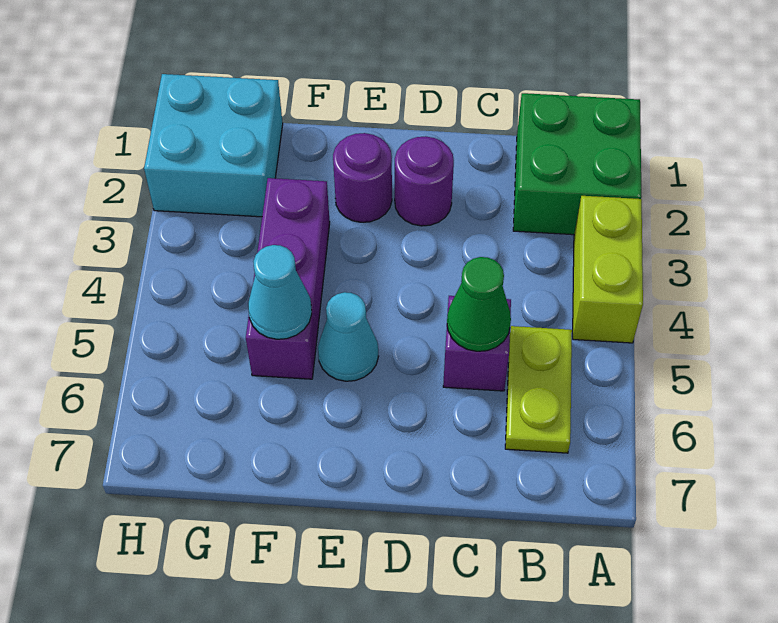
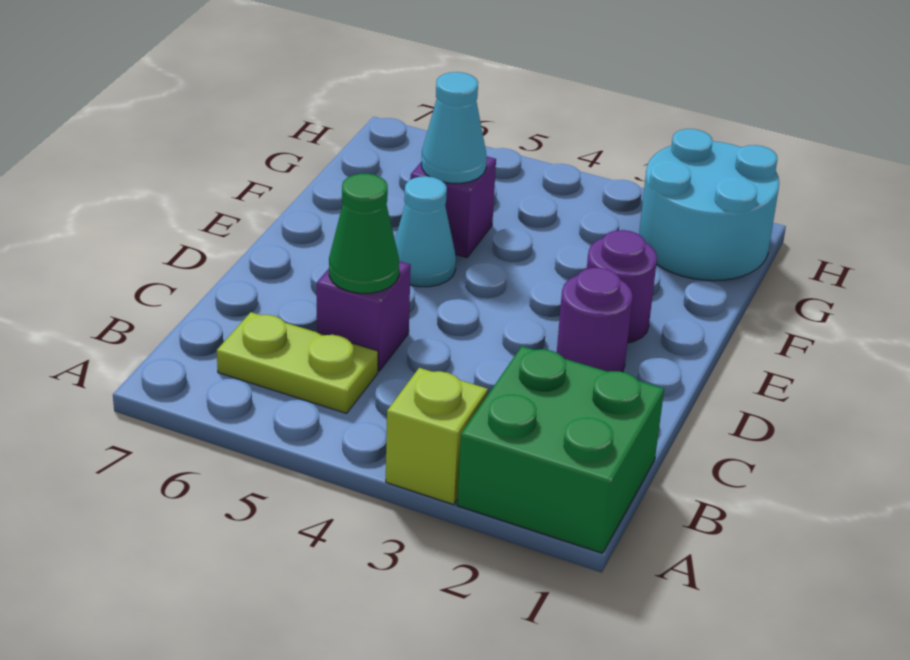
lime 1x2 brick [573,196,643,343] -> lime 1x1 brick [386,368,488,505]
purple 1x3 brick [246,178,330,379] -> purple 1x1 brick [410,157,496,258]
cyan 2x2 brick [144,74,283,217] -> cyan 2x2 round brick [639,129,779,281]

